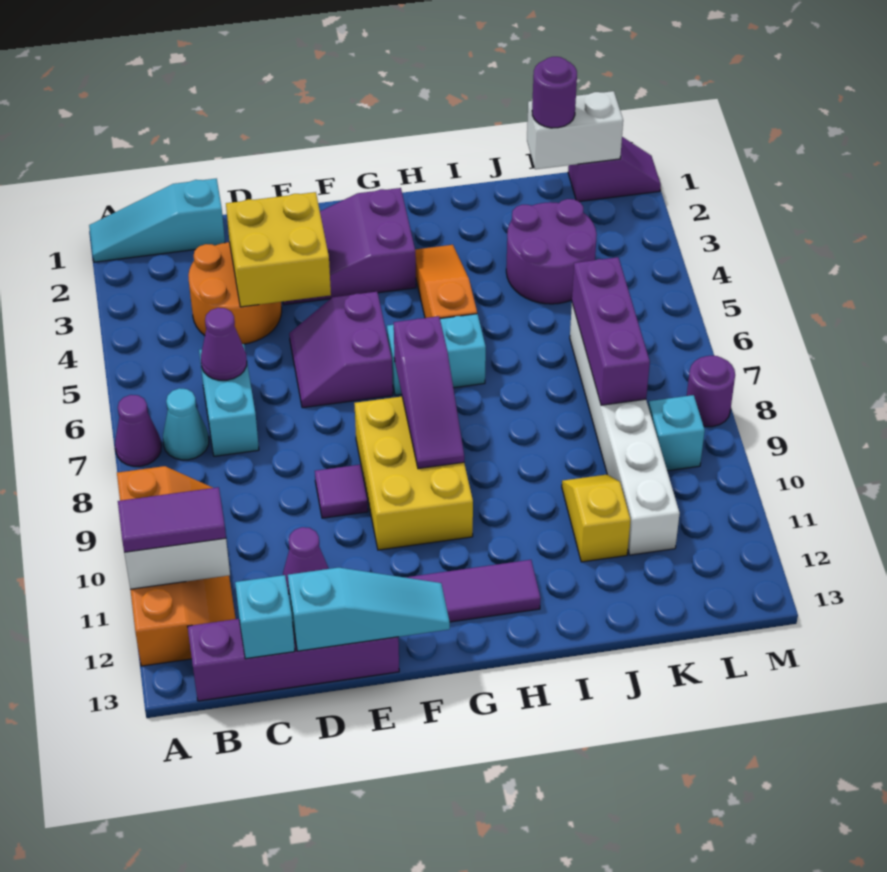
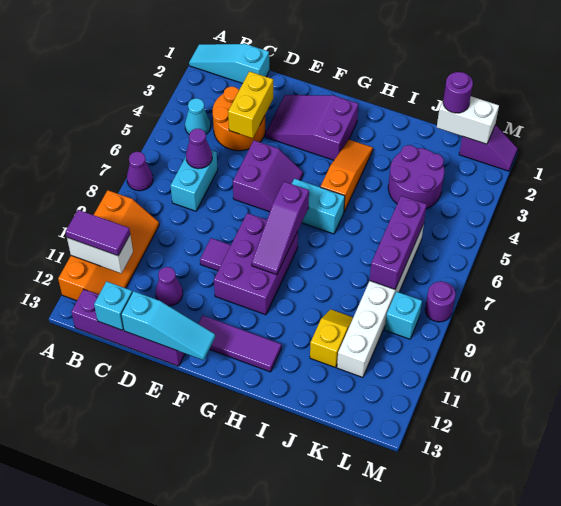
cyan 1x1 cone [163,388,209,460] -> cyan 1x1 cone moved to [185,98,210,134]
yellow 2x2 brick [226,192,331,307] -> yellow 1x2 brick [228,71,273,138]
purple 2x2 slope [289,292,393,408] -> purple 2x2 slope turned to [233,140,303,212]
yellow 2x3 brick [354,396,473,550] -> purple 2x3 brick [214,213,298,315]

